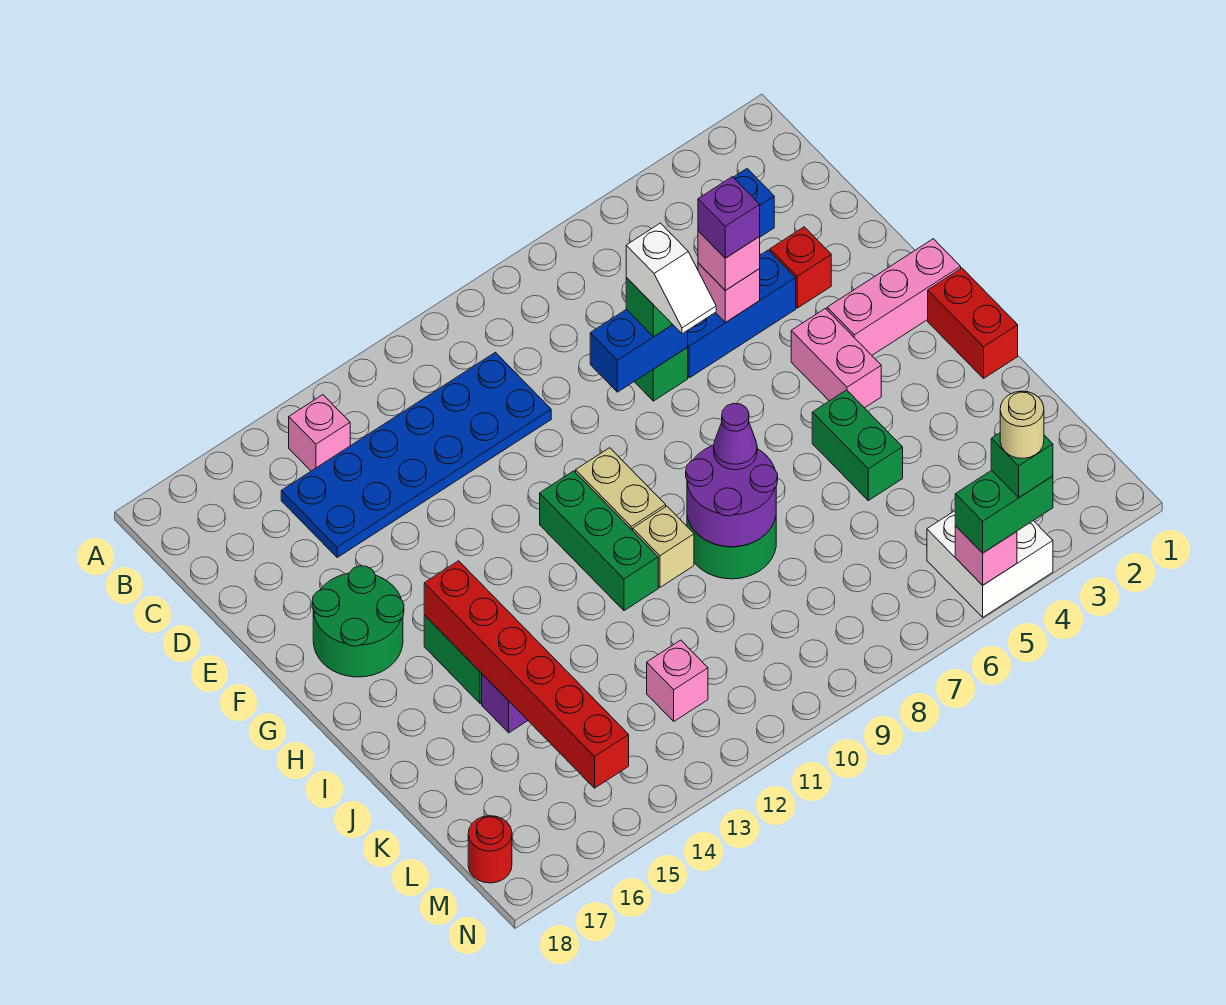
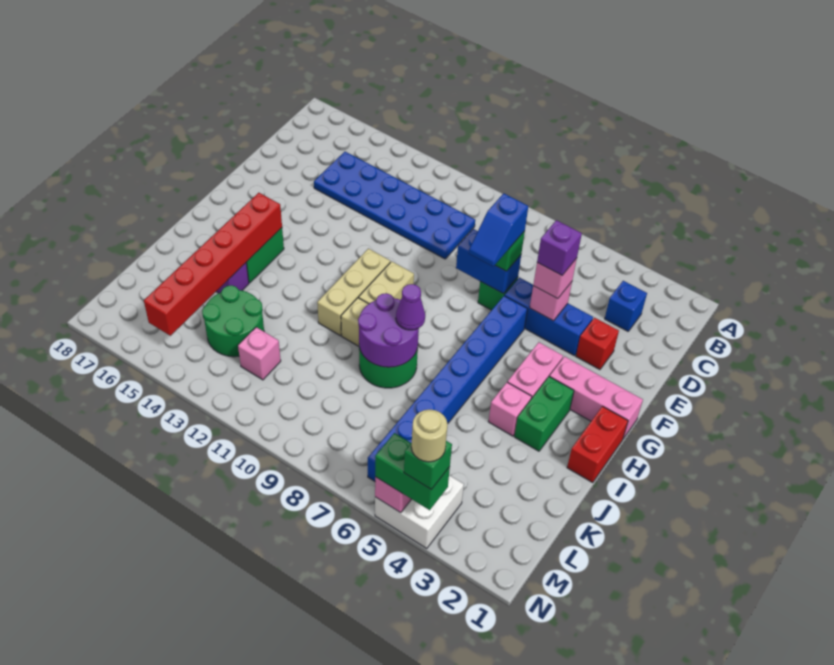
pink 1x1 brick [289,395,350,471] -> pink 1x1 brick moved to [488,382,532,436]
white 1x2 slope [626,223,716,334] -> blue 1x2 slope [469,193,528,266]
none -> blue 1x8 brick [368,296,527,481]
green 2x2 round brick [312,566,404,677] -> green 2x2 round brick moved to [202,285,264,357]
green 1x3 brick [540,471,658,611] -> tan 1x3 brick [317,249,391,336]
green 1x2 brick [812,390,903,500] -> green 1x2 brick moved to [514,376,574,451]
red 1x1 round brick [468,816,512,883] -> none

